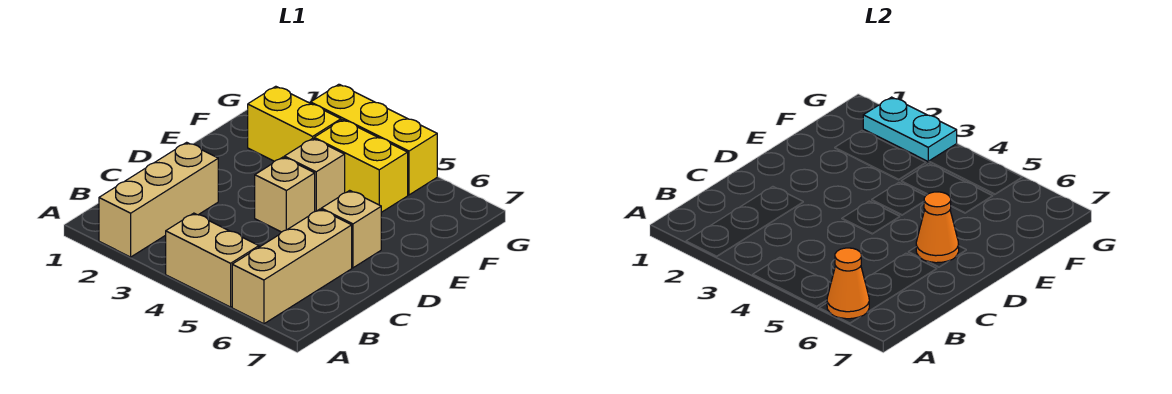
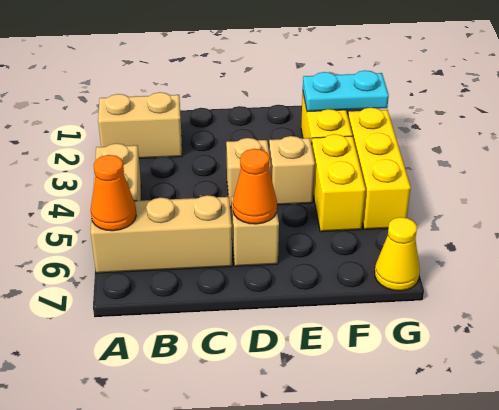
tan 1x3 brick [99,142,218,257] -> tan 1x2 brick [98,92,182,158]
cyan 1x2 plate [863,97,957,161] -> cyan 1x2 plate turned to [303,70,389,112]
none -> yellow 1x1 cone [375,217,420,291]

